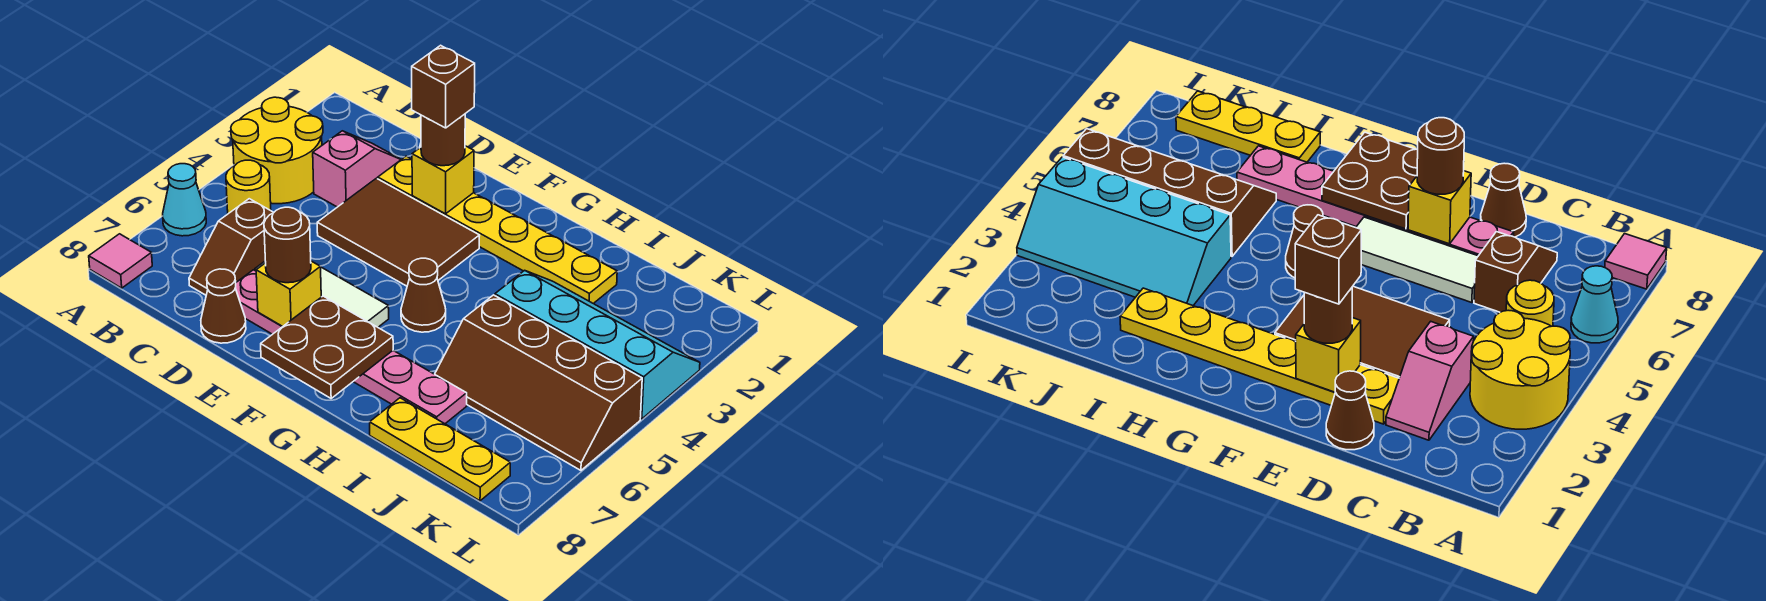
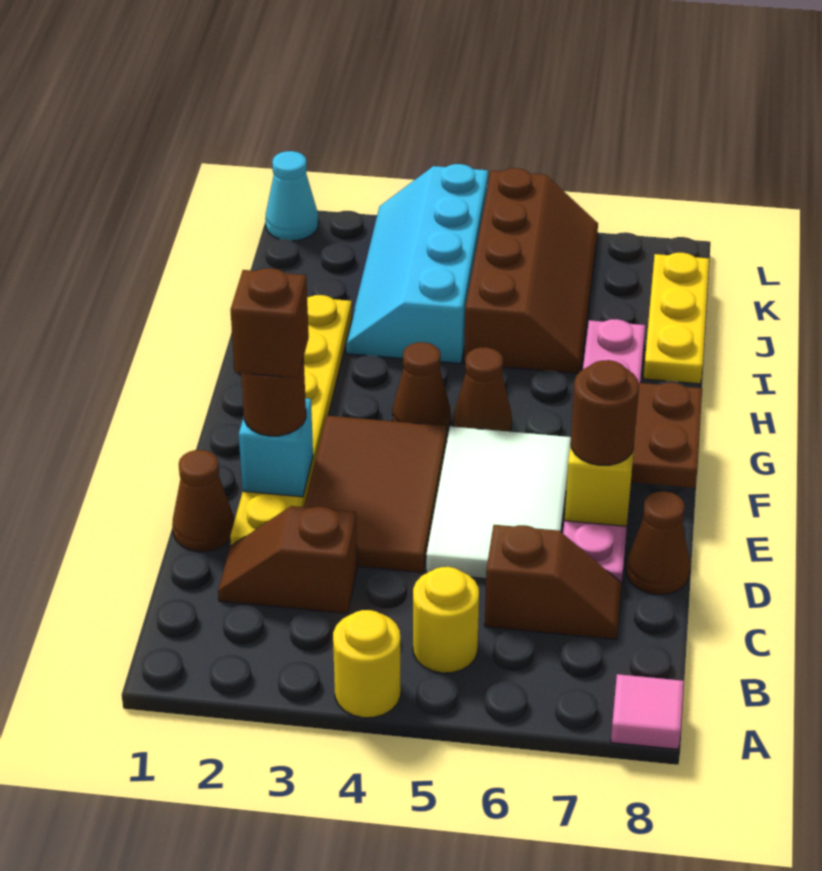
yellow 2x2 round brick [231,97,323,204] -> yellow 1x1 round brick [333,610,401,718]
cyan 1x1 cone [163,164,206,236] -> cyan 1x1 cone moved to [265,151,318,241]
pink 1x2 slope [313,131,401,207] -> brown 1x2 slope [218,506,357,614]
white 1x3 tile [255,261,389,327] -> white 2x3 tile [426,426,571,579]
yellow 1x1 brick [412,146,474,214] -> cyan 1x1 brick [239,398,313,497]
none -> brown 1x1 cone [392,342,451,429]

